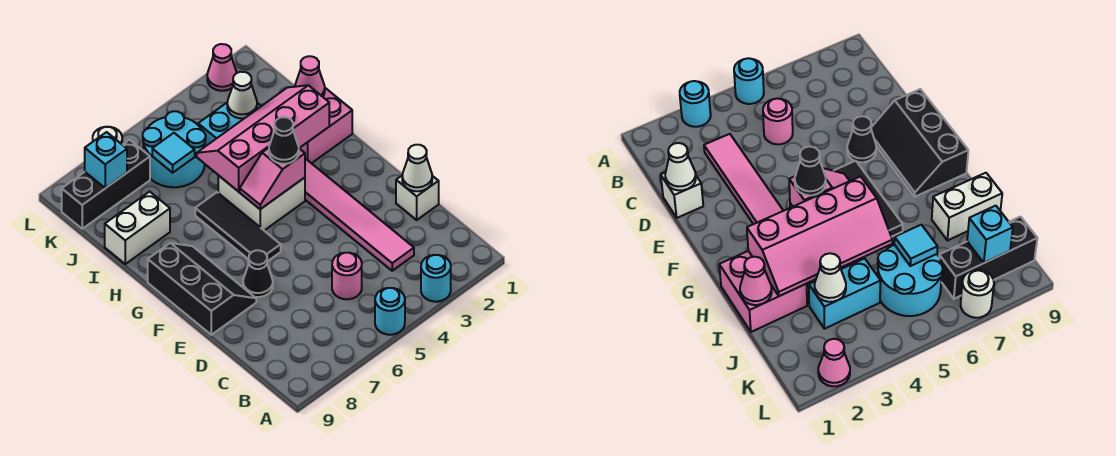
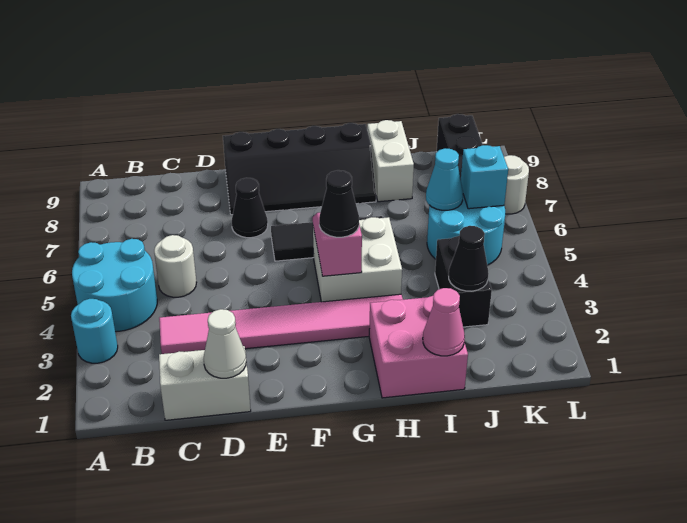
cyan 1x1 round brick [375,288,405,335] -> cyan 2x2 round brick [72,239,157,332]
pink 1x1 round brick [332,253,362,299] -> white 1x1 round brick [154,235,196,297]
white 1x1 brick [396,175,439,220] -> white 1x2 brick [159,346,251,420]
black 2x3 slope [148,243,256,335] -> black 2x4 slope [223,123,376,215]
pink 2x4 slope [197,85,329,192] -> none
cyan 1x2 brick [198,103,261,146] -> black 1x2 brick [435,236,492,327]
white 1x1 cone [227,72,257,118] -> black 1x1 cone [449,226,489,291]
cyan 1x1 tile [152,133,195,173] -> cyan 1x1 cone [426,148,463,210]
cyan 1x1 brick [85,132,127,188] -> cyan 1x1 brick moved to [461,145,508,209]
pink 1x1 cone [207,44,237,91] -> none

